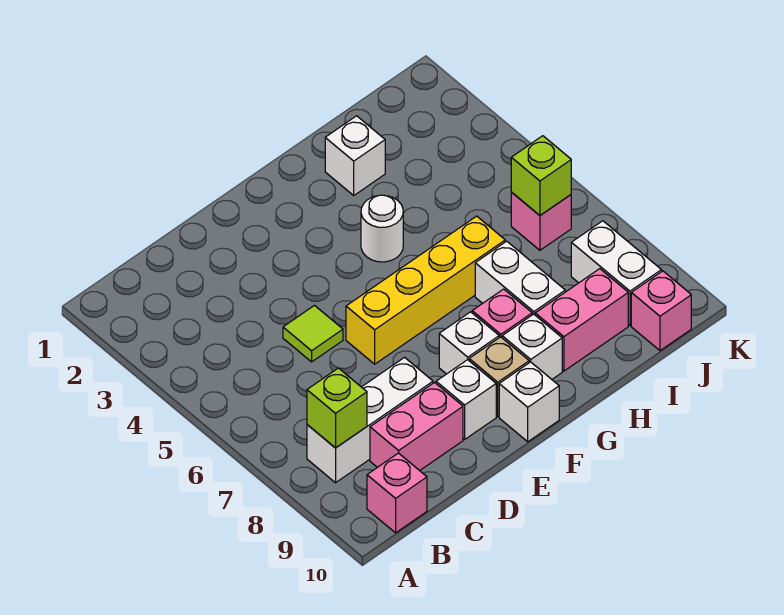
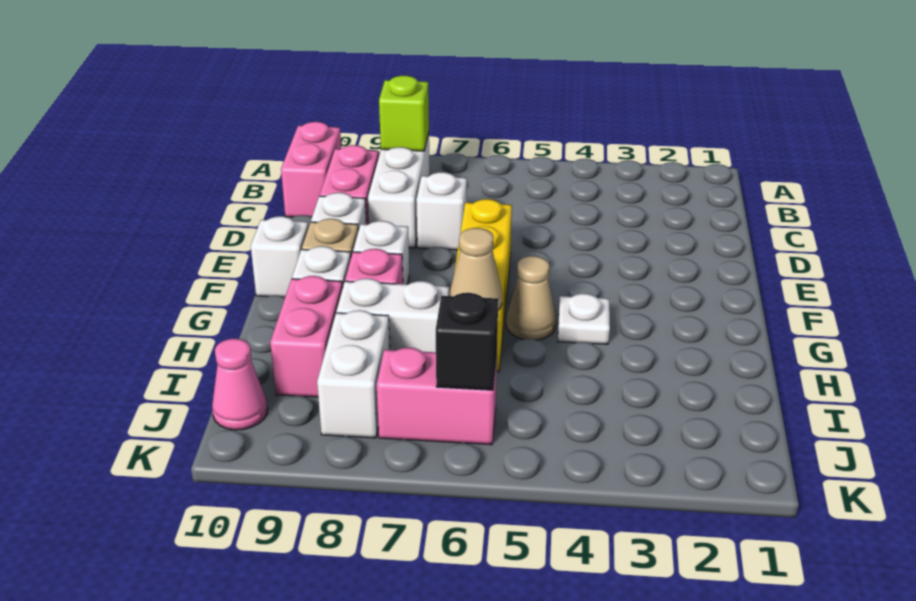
pink 1x1 brick [367,453,427,533] -> pink 1x2 brick [281,122,341,217]
lime 1x1 tile [283,306,343,362] -> none
white 1x1 round brick [361,195,403,262] -> white 1x1 plate [558,294,610,344]
none -> tan 1x1 cone [506,256,556,340]
white 1x1 brick [325,116,385,195] -> white 1x1 brick moved to [416,172,467,250]
none -> tan 1x1 cone [450,228,502,310]
pink 1x1 brick [511,192,571,250] -> pink 1x2 brick [377,348,497,445]
lime 1x1 brick [511,136,571,215] -> black 1x1 brick [436,293,498,390]
white 1x2 brick [571,221,661,325] -> white 1x2 brick turned to [317,310,390,438]
pink 1x1 brick [631,271,691,351] -> pink 1x1 cone [212,339,268,430]

